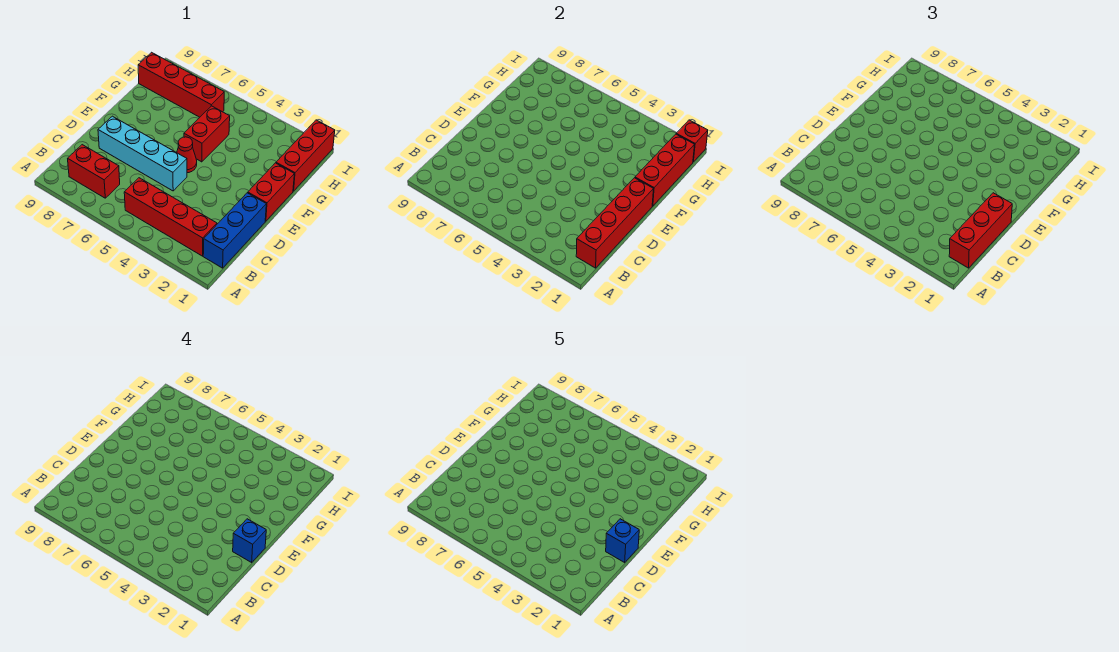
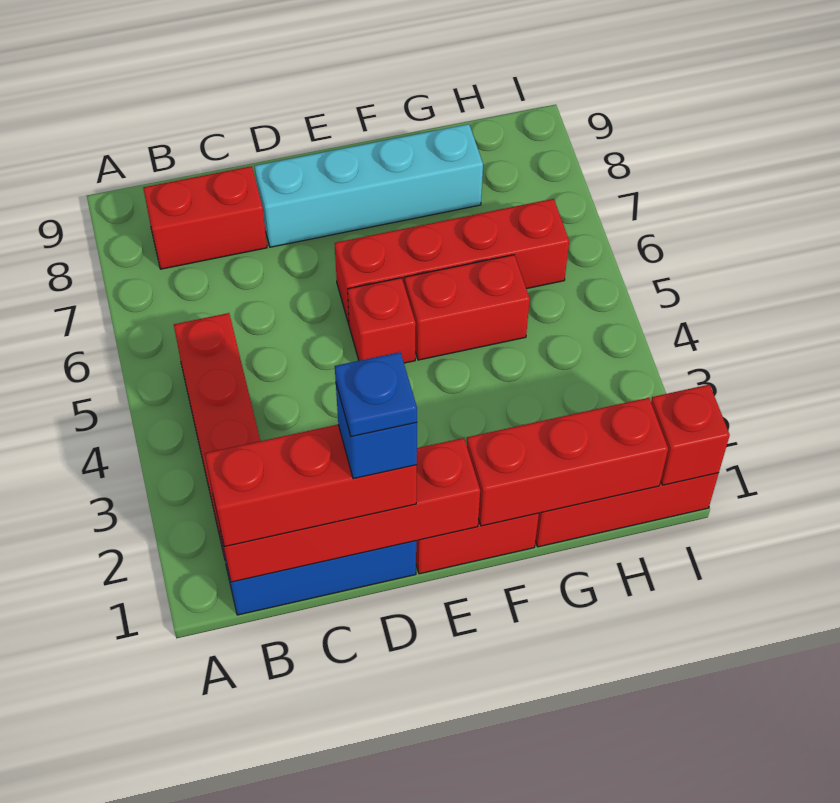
red 1x2 brick [68,145,120,198] -> red 1x2 brick turned to [143,166,267,269]
blue 1x1 brick [606,519,639,562] -> blue 1x1 plate [335,352,417,437]
cyan 1x4 brick [98,116,187,191] -> cyan 1x4 brick turned to [255,124,483,247]
red 1x1 cone [177,137,197,173] -> red 1x1 brick [348,278,416,363]
red 1x4 brick [138,52,224,117] -> red 1x4 brick turned to [335,199,569,324]

